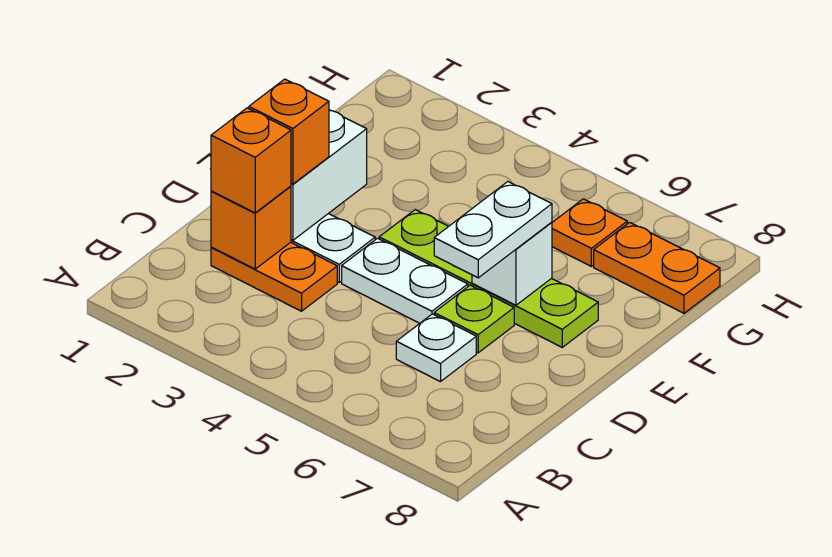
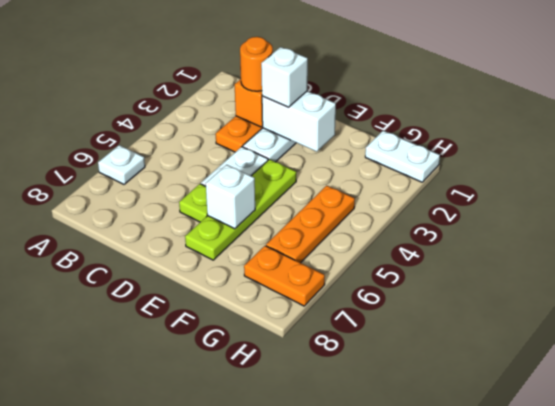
orange 1x1 brick [211,108,291,213] -> orange 1x1 round brick [240,37,273,91]
white 1x1 plate [396,314,476,382] -> white 1x1 plate moved to [98,145,145,184]
orange 1x1 brick [249,79,329,184] -> white 1x1 brick [261,47,308,107]
white 1x2 plate [434,182,552,278] -> white 1x2 plate moved to [365,131,440,182]
orange 1x1 plate [552,199,627,266] -> orange 1x3 plate [266,186,355,263]
orange 1x2 plate [594,222,720,313] -> orange 1x2 plate turned to [244,246,325,306]

